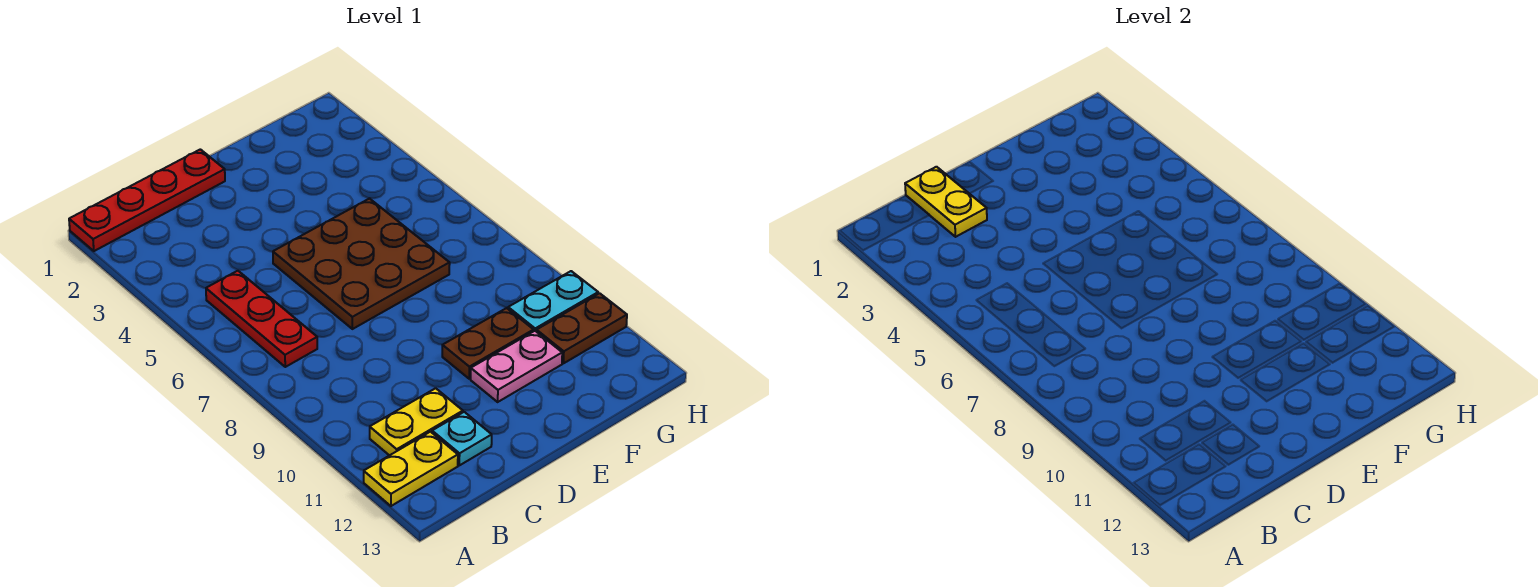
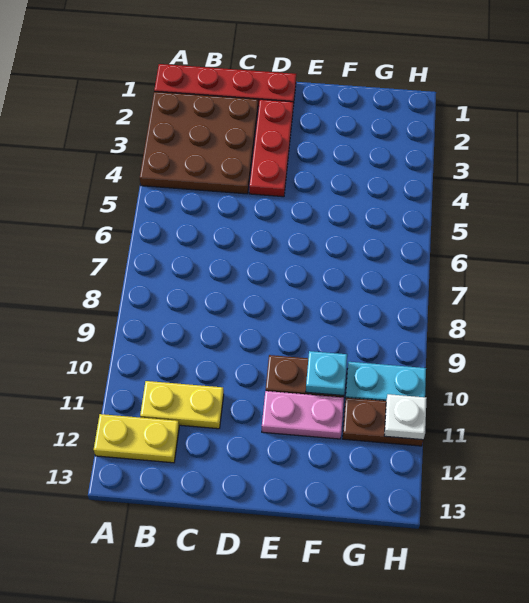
red 1x3 plate [206,271,317,367] -> red 1x3 plate moved to [249,99,293,197]
yellow 1x2 plate [905,167,987,237] -> none
cyan 1x1 plate [432,412,492,465] -> cyan 1x1 plate moved to [306,351,347,396]
brown 3x3 plate [273,199,450,329] -> brown 3x3 plate moved to [140,92,258,194]
none -> white 1x1 plate [384,394,427,440]

